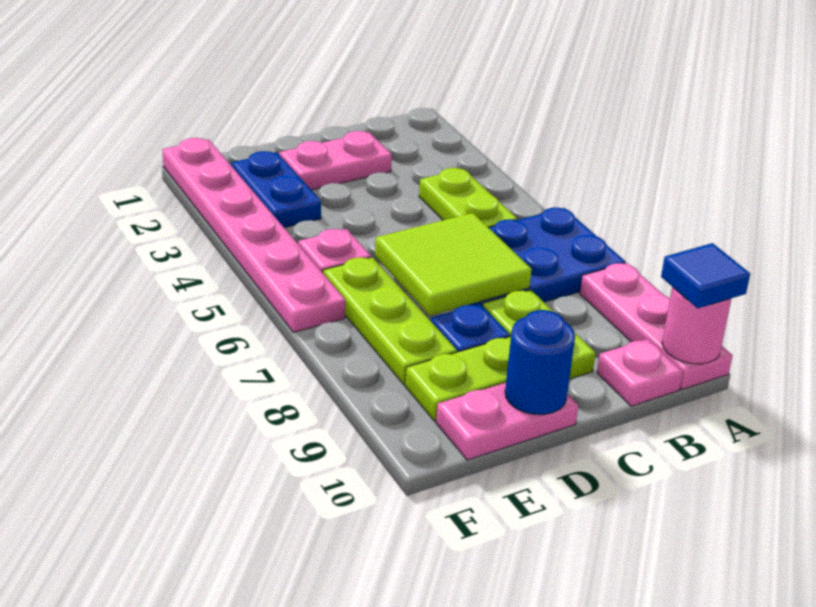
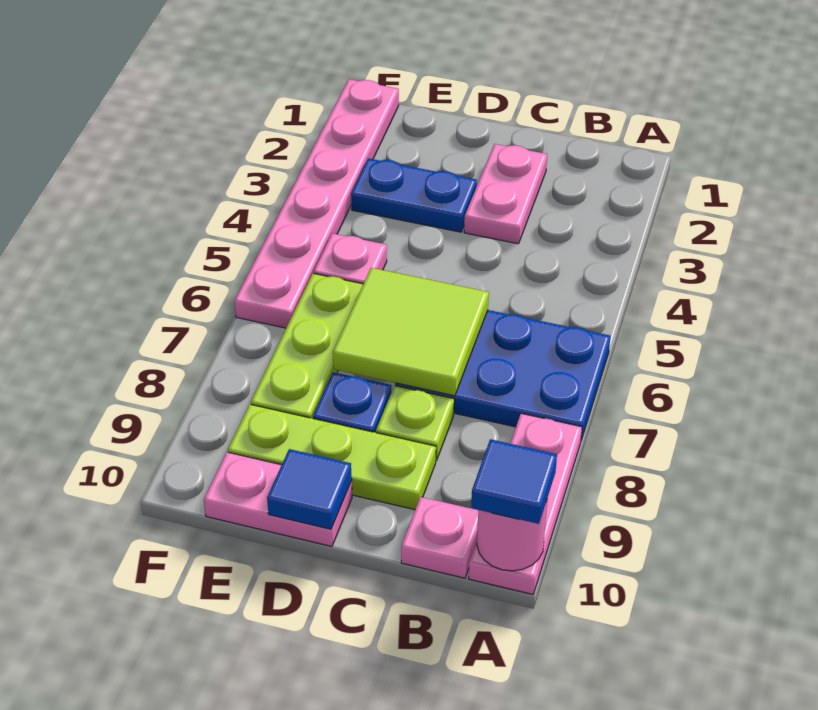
lime 1x2 plate [419,168,517,227] -> none
pink 1x2 plate [279,131,392,190] -> pink 1x2 plate turned to [464,144,547,244]
blue 1x1 round brick [505,310,575,415] -> blue 1x1 tile [267,449,352,529]
blue 1x2 plate [231,151,321,228] -> blue 1x2 plate turned to [351,158,477,232]

